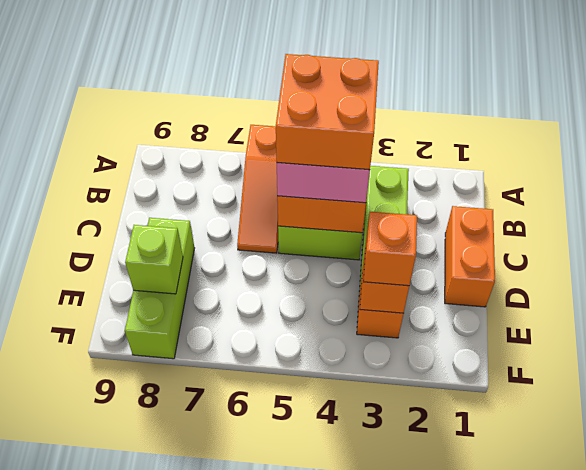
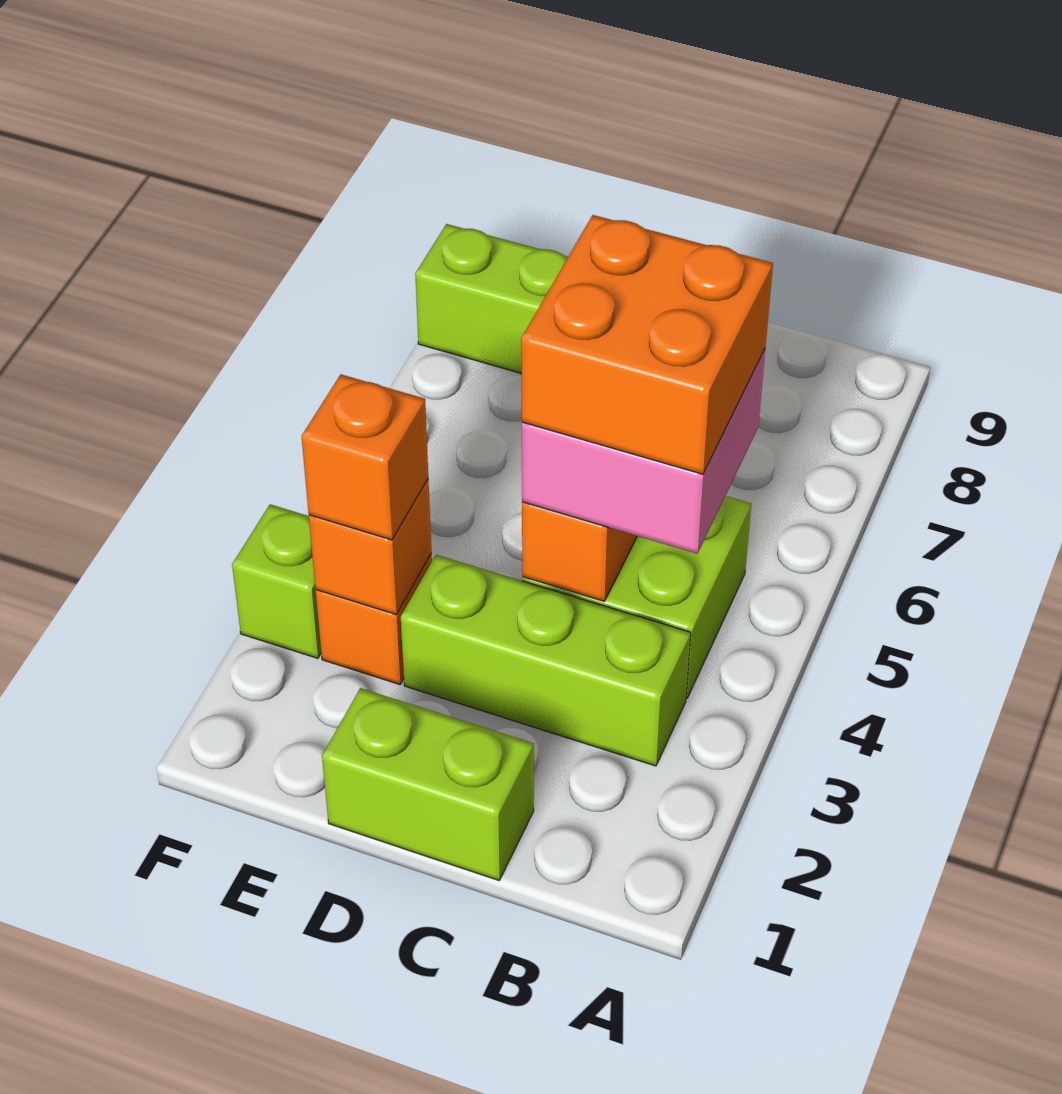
orange 1x3 slope [237,125,278,253] -> none
orange 1x2 brick [445,206,495,307] -> lime 1x2 brick [322,688,534,880]
lime 1x1 brick [125,225,183,294] -> lime 1x1 brick moved to [232,504,321,658]

